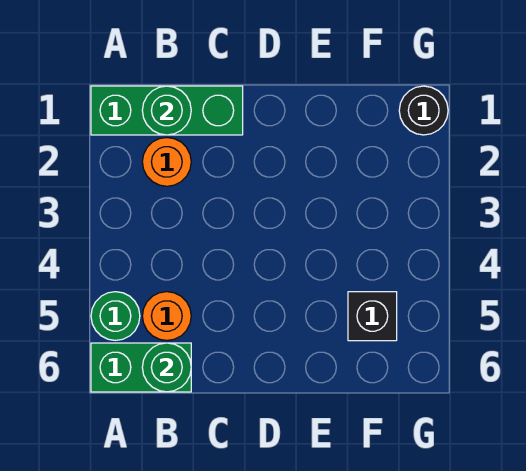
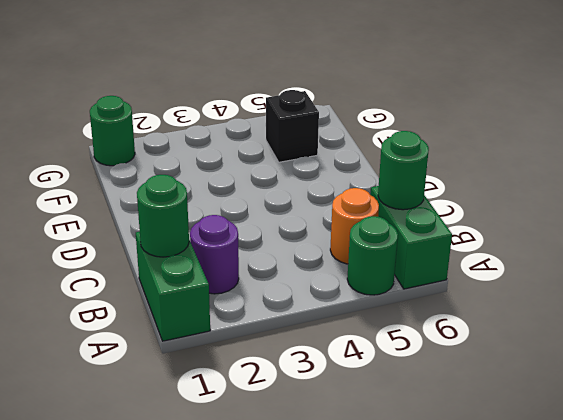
green 1x3 brick [91,86,243,135] -> green 1x2 brick [136,232,210,341]
orange 1x1 round brick [142,138,191,186] -> purple 1x1 round brick [190,215,239,294]
black 1x1 round brick [399,86,448,135] -> green 1x1 round brick [90,96,135,166]

